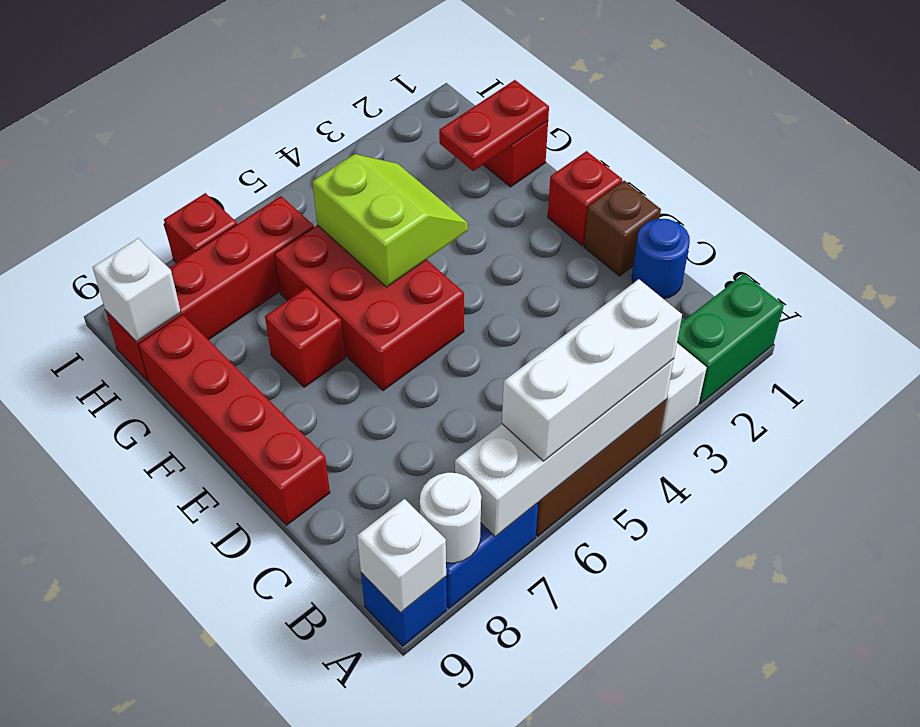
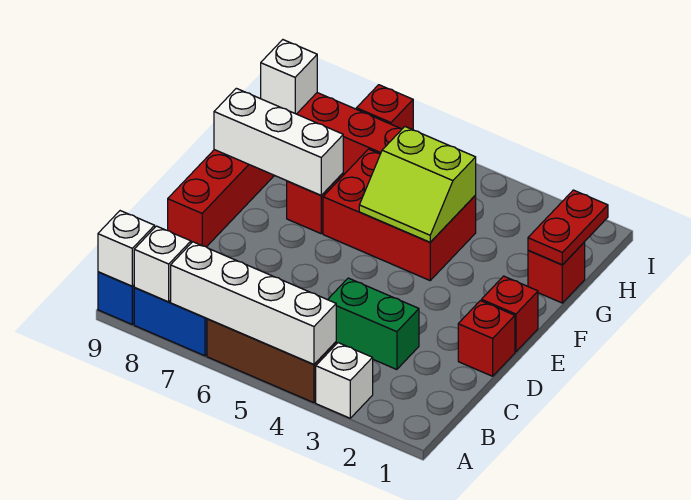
green 1x2 brick [677,274,784,404] -> green 1x2 brick moved to [328,278,419,370]
white 1x3 brick [502,279,682,461] -> white 1x3 brick moved to [214,88,343,195]
white 1x1 round brick [420,473,481,563] -> white 1x1 brick [134,226,191,302]
blue 1x1 round brick [632,219,690,299] -> none
brown 1x1 brick [584,181,661,276] -> red 1x1 brick [458,301,515,376]
red 2x3 brick [274,225,464,391] -> red 2x3 brick turned to [323,149,476,280]
lime 2x2 slope [312,154,468,287] -> lime 2x2 slope turned to [359,127,476,242]
red 1x2 plate [439,80,549,171] -> red 1x2 plate turned to [528,190,608,265]

